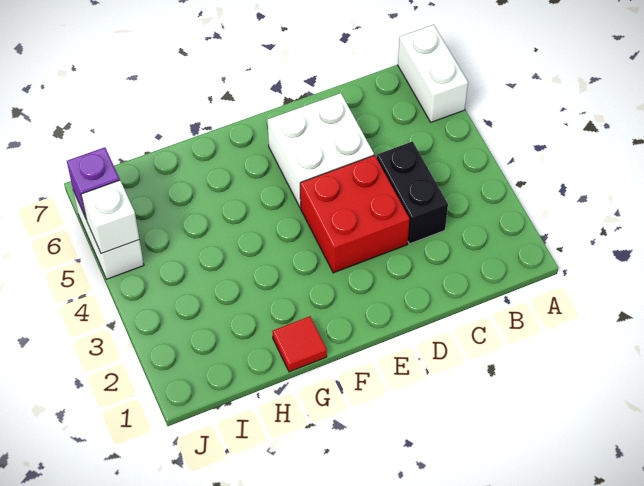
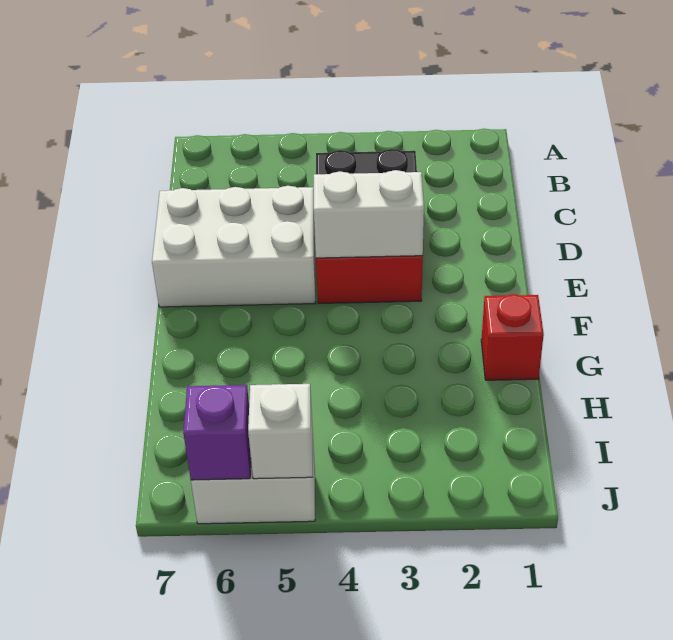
white 1x2 brick [398,25,468,122] -> white 1x2 brick moved to [313,170,424,258]
white 2x2 brick [268,93,374,208] -> white 2x3 brick [152,186,315,307]
red 1x1 tile [272,316,327,372] -> red 1x1 brick [481,294,544,380]

